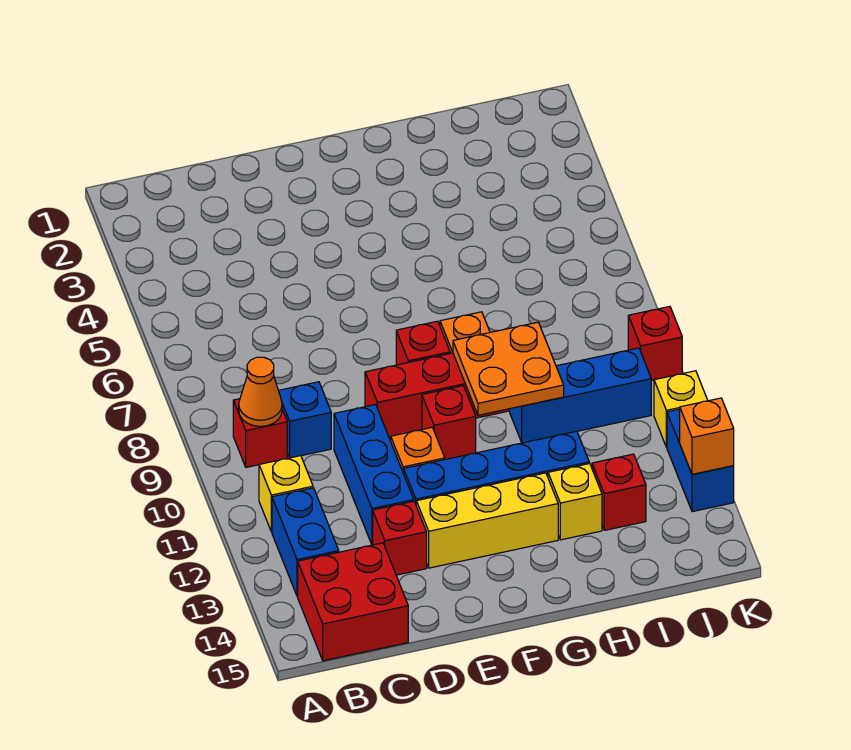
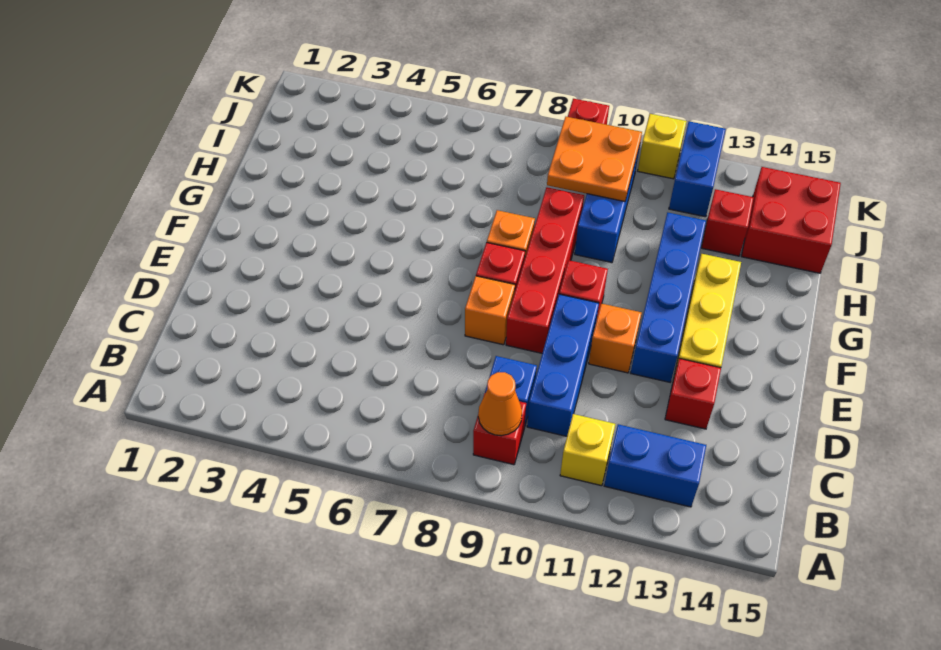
red 2x2 brick [298,543,408,661] -> red 2x2 brick moved to [741,167,841,273]
blue 1x3 brick [334,405,414,545] -> blue 1x3 brick turned to [527,294,599,436]
orange 2x2 plate [453,322,564,415] -> orange 2x2 plate moved to [547,117,642,202]
yellow 1x1 brick [548,463,602,540] -> none
blue 1x2 brick [667,409,734,512] -> blue 1x2 brick turned to [669,121,726,217]
orange 1x1 brick [680,398,734,474] -> orange 1x1 brick moved to [465,276,515,345]

